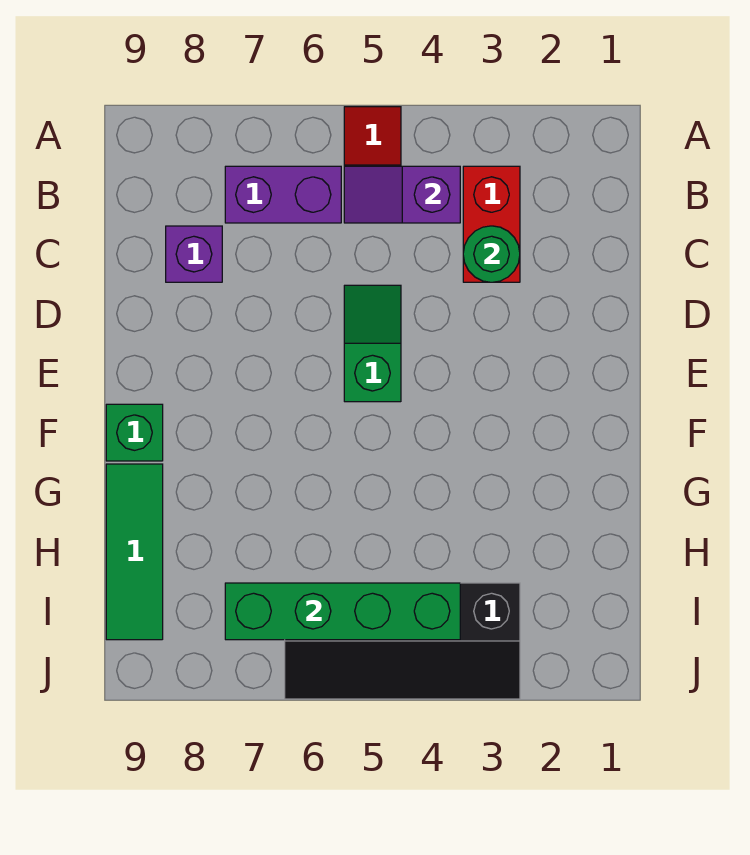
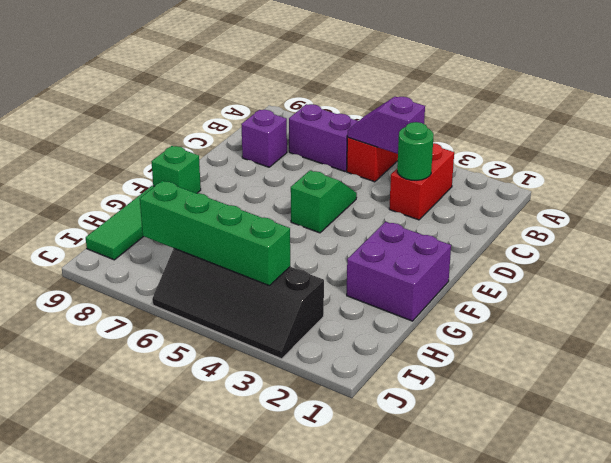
none -> purple 2x2 brick [347,222,451,321]

